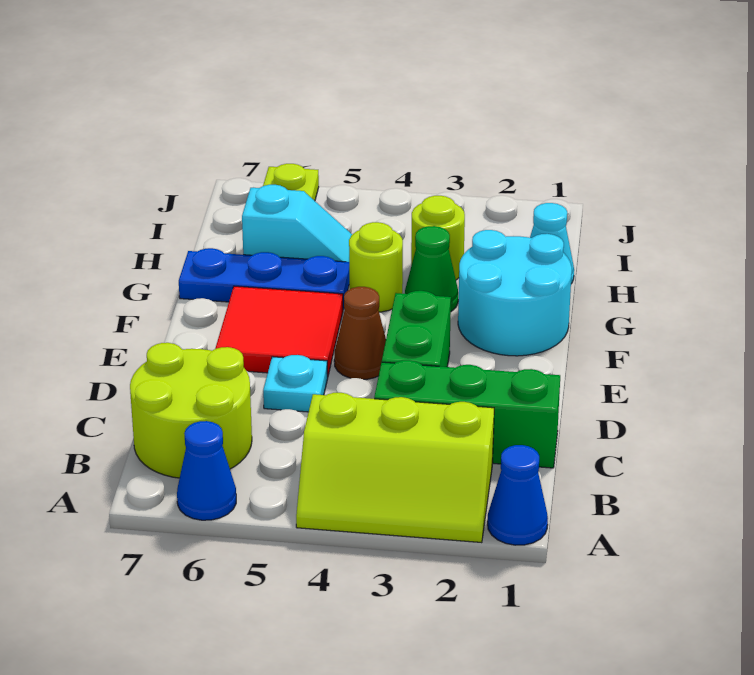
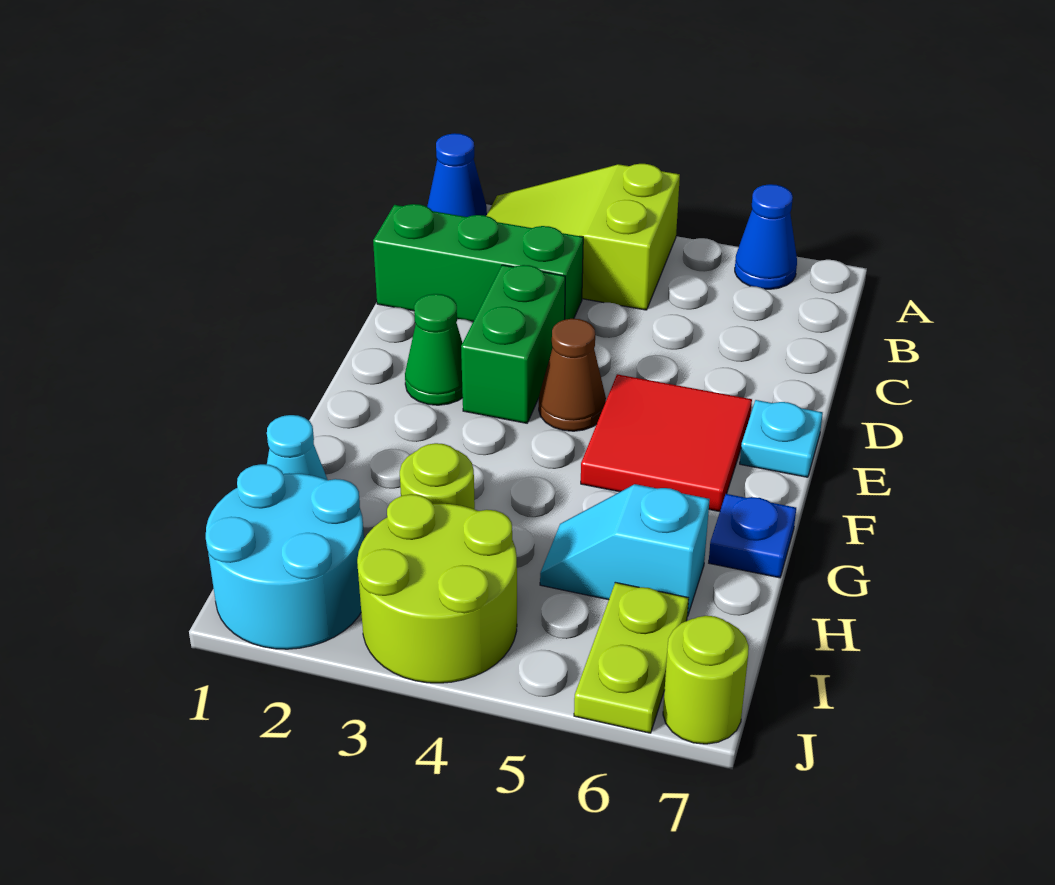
lime 2x3 slope [296,393,494,543] -> lime 2x3 slope turned to [487,164,680,310]
lime 2x2 round brick [130,343,252,478] -> lime 2x2 round brick moved to [357,494,517,683]
cyan 1x1 plate [263,355,328,412] -> cyan 1x1 plate moved to [740,400,823,477]
cyan 2x2 round brick [458,230,572,356] -> cyan 2x2 round brick moved to [206,464,364,649]
green 1x1 cone [405,226,458,311] -> green 1x1 cone moved to [405,294,463,405]
lime 1x1 round brick [349,222,403,312] -> lime 1x1 round brick moved to [663,616,749,744]
blue 1x3 plate [179,248,349,309] -> blue 1x1 plate [709,494,796,578]

